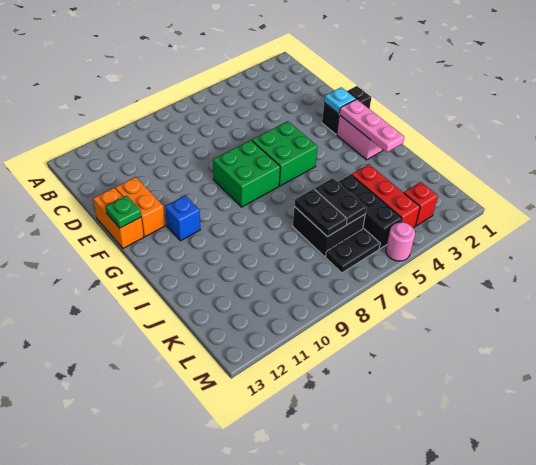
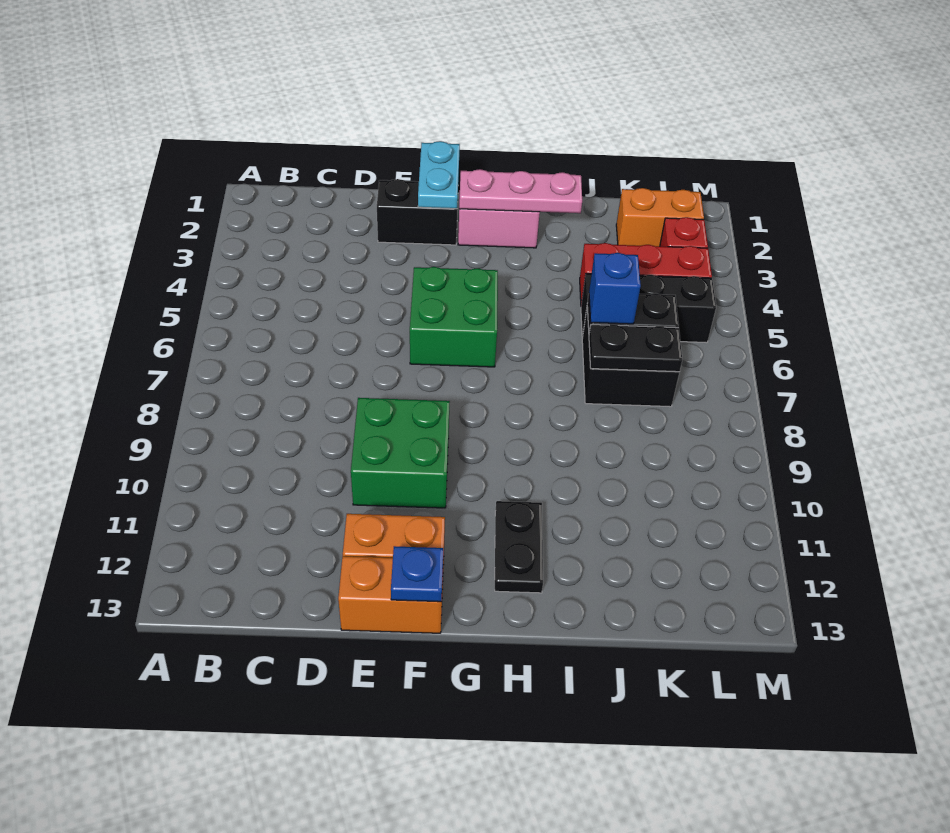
black 1x2 brick [322,86,371,134] -> black 1x2 brick turned to [377,179,458,245]
cyan 1x1 plate [324,87,356,114] -> cyan 1x2 plate [418,141,460,209]
green 2x2 brick [213,140,280,207] -> green 2x2 brick moved to [351,398,450,508]
green 1x1 plate [106,196,141,228] -> blue 1x1 plate [391,546,443,602]
blue 1x1 brick [165,195,200,241] -> blue 1x1 brick moved to [589,253,641,324]
none -> orange 1x2 brick [616,188,704,246]
black 1x2 plate [326,229,380,273] -> black 1x2 plate moved to [495,501,543,593]
pink 1x1 round brick [386,222,415,261] -> none

